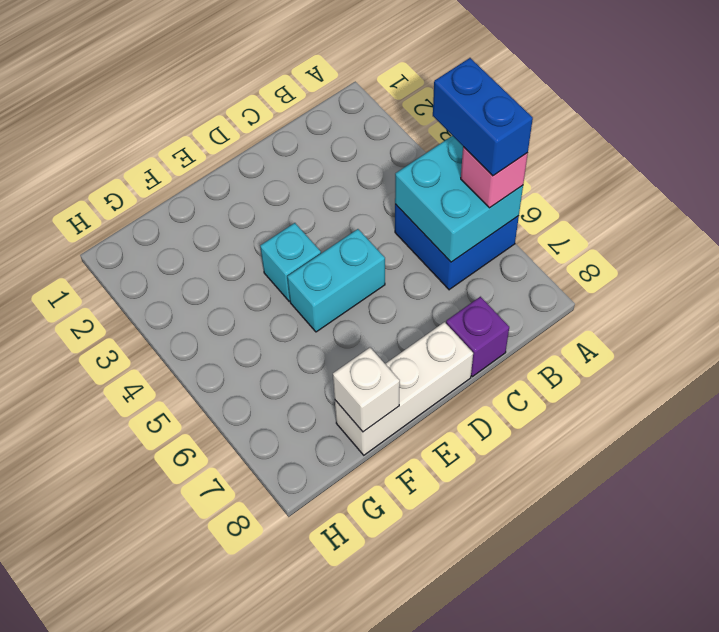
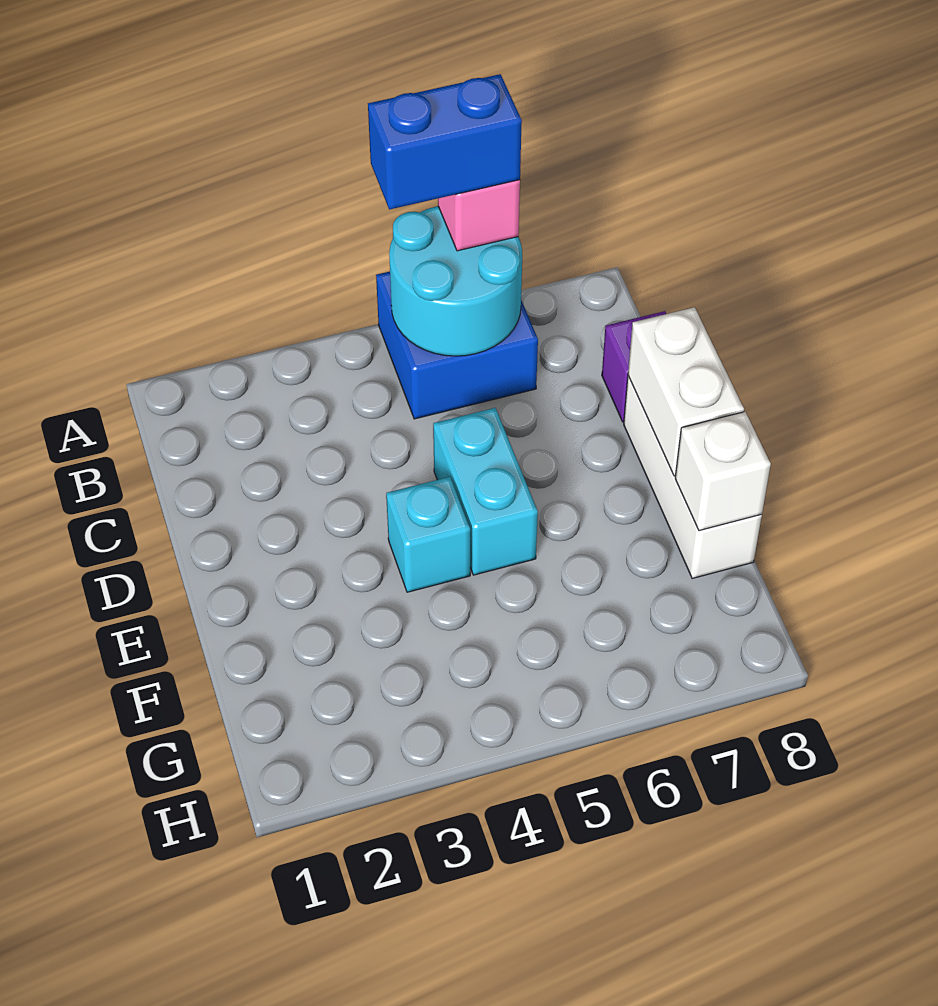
cyan 2x2 brick [395,136,523,262] -> cyan 2x2 round brick [389,206,522,356]
none -> white 1x2 brick [628,307,744,476]

